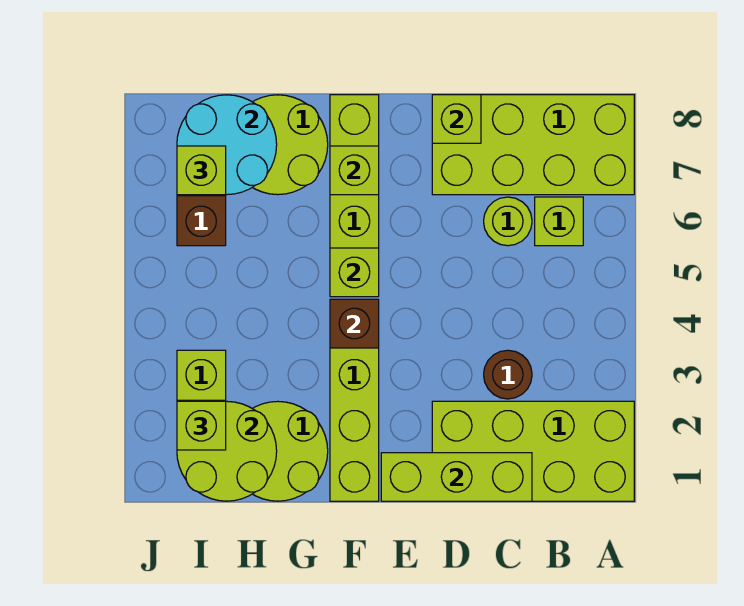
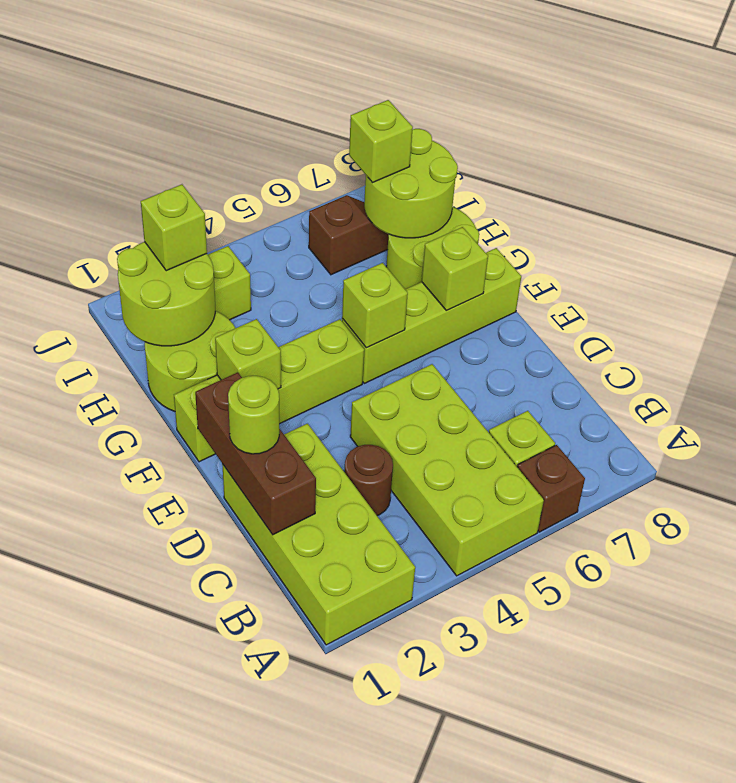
lime 2x4 brick [432,95,634,195] -> lime 2x4 brick moved to [350,364,544,576]
lime 1x3 brick [381,453,532,501] -> brown 1x3 brick [195,372,316,535]
lime 1x1 round brick [484,197,532,246] -> lime 1x1 round brick moved to [228,376,279,454]
lime 1x1 brick [432,95,481,143] -> lime 1x1 brick moved to [215,319,281,389]
brown 1x1 brick [330,299,379,348] -> brown 1x1 brick moved to [517,445,585,532]
cyan 2x2 round brick [177,95,277,195] -> lime 2x2 round brick [364,129,458,238]

